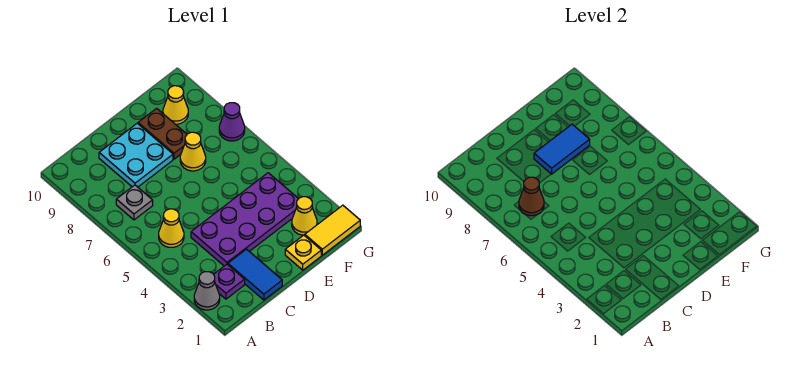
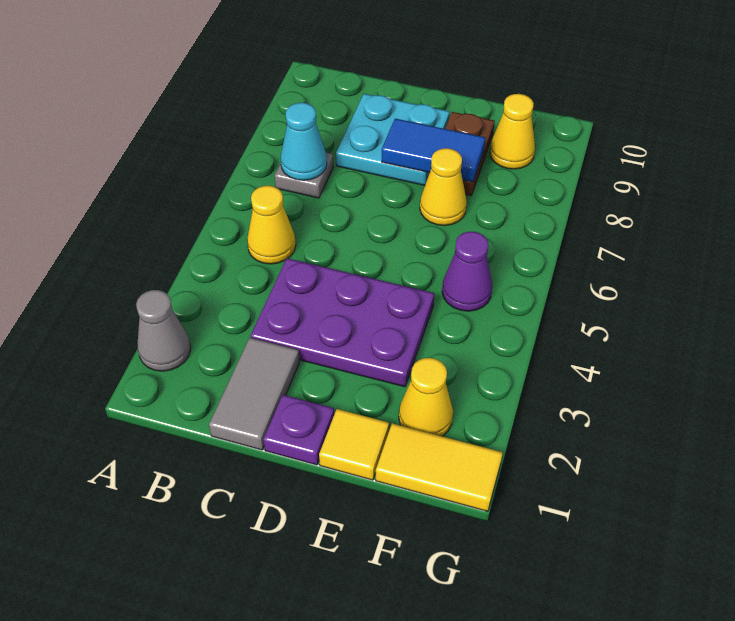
purple 1x1 plate [214,264,245,299] -> purple 1x1 plate moved to [263,395,334,465]
brown 1x1 cone [519,177,544,216] -> cyan 1x1 cone [280,103,327,180]
blue 1x2 tile [228,249,282,300] -> grey 1x2 tile [209,338,300,450]
purple 2x4 plate [191,173,298,266] -> purple 2x3 plate [251,258,434,387]
yellow 1x1 plate [285,235,321,270] -> yellow 1x1 tile [319,409,389,480]
purple 1x1 cone [219,103,245,141] -> purple 1x1 cone moved to [442,232,492,311]

